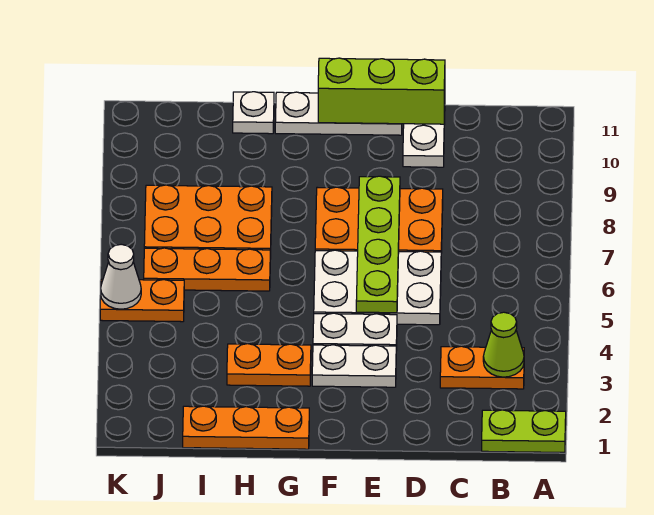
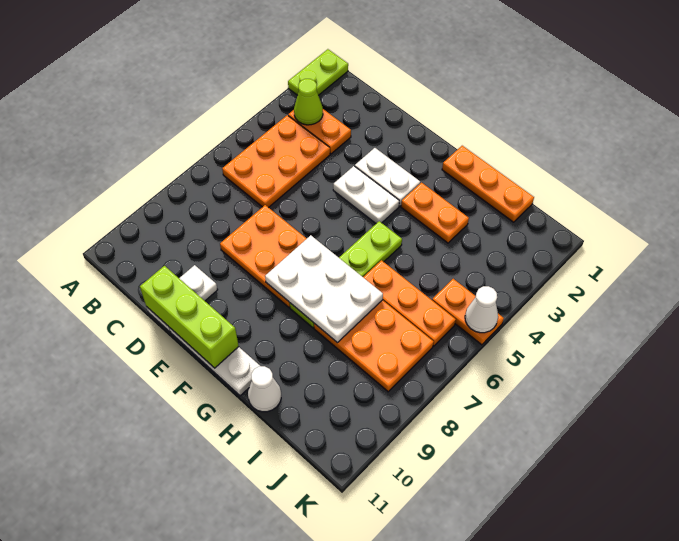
lime 1x2 plate [482,410,566,452] -> lime 1x2 plate turned to [288,49,348,95]
none -> orange 2x3 plate [222,115,330,208]
white 2x3 plate [314,250,441,325] -> white 2x3 plate moved to [265,235,383,343]
lime 1x4 plate [356,176,400,313] -> lime 1x4 plate moved to [290,221,402,328]
white 1x1 plate [233,92,274,134] -> white 1x1 cone [248,366,281,412]

